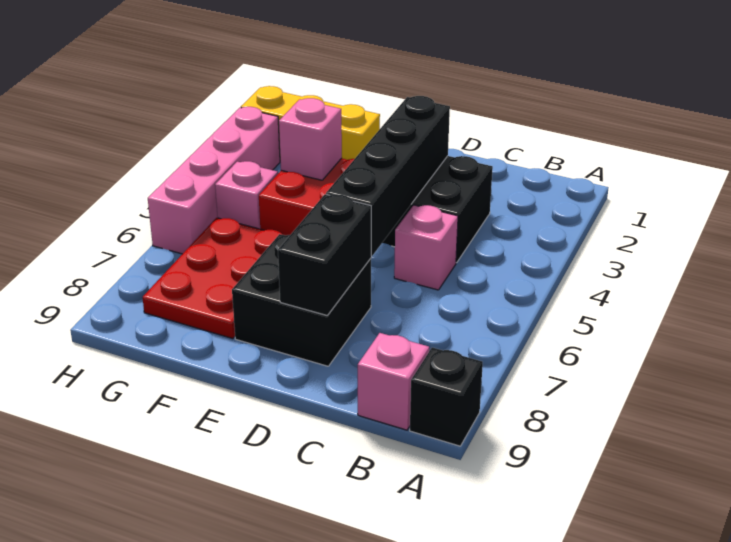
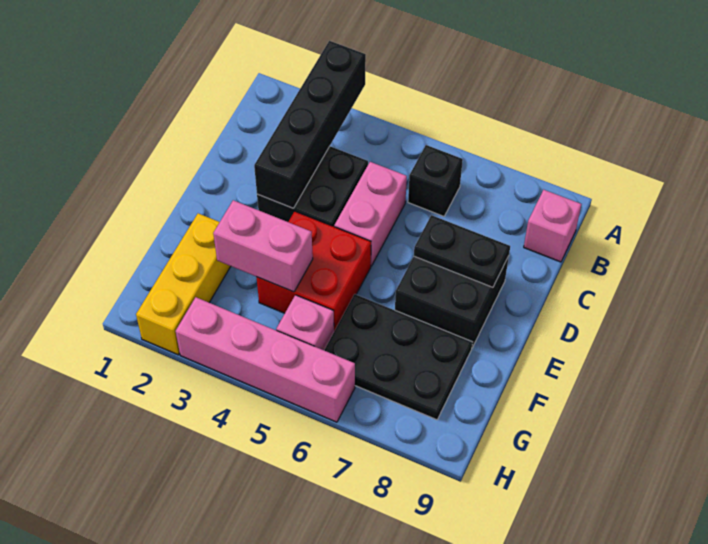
black 1x1 brick [410,347,483,446] -> black 1x1 brick moved to [408,145,463,216]
pink 1x1 brick [394,205,458,290] -> pink 1x2 brick [334,162,407,266]
black 1x4 brick [326,96,450,256] -> black 1x4 brick turned to [254,41,366,208]
black 1x2 brick [278,194,371,315] -> black 1x2 plate [414,215,510,287]
pink 1x1 brick [279,98,342,180] -> pink 1x2 brick [213,200,313,292]
red 2x3 plate [142,218,282,339] -> black 2x3 plate [324,294,472,420]

